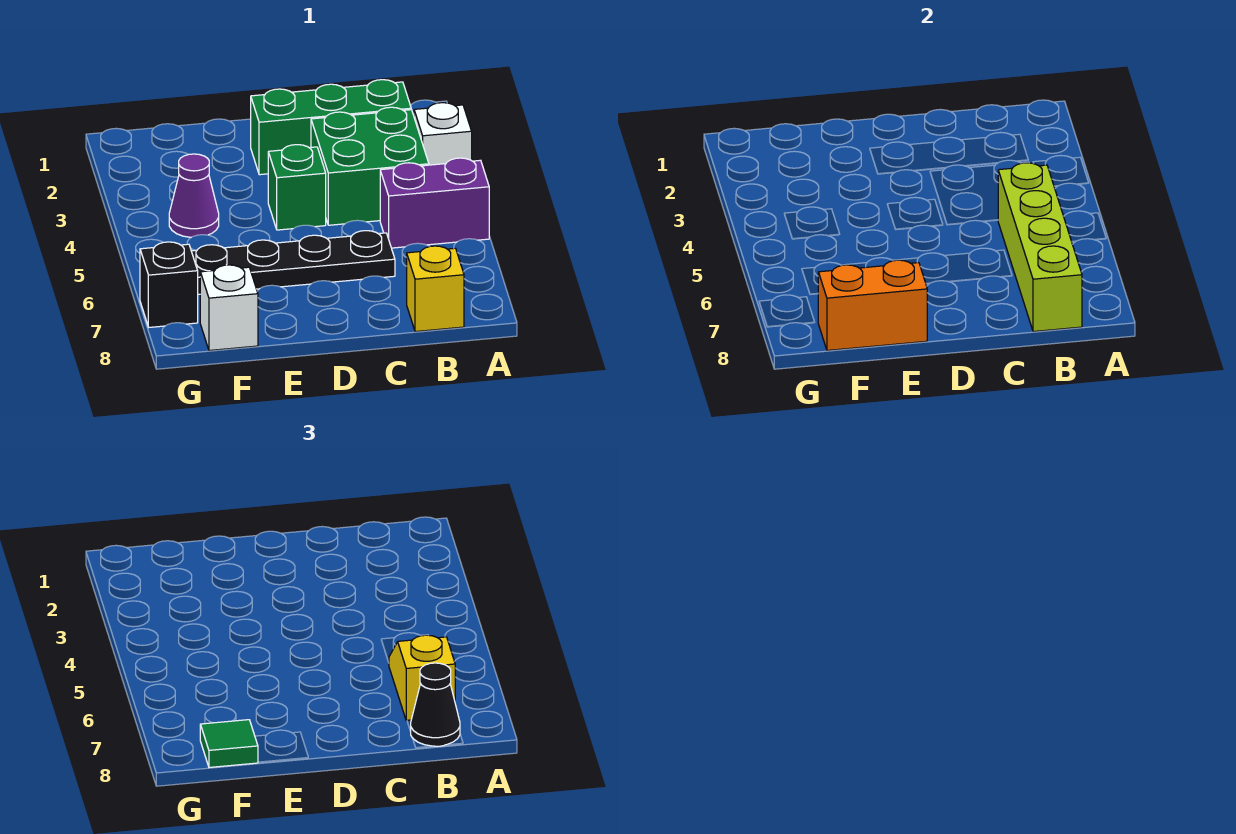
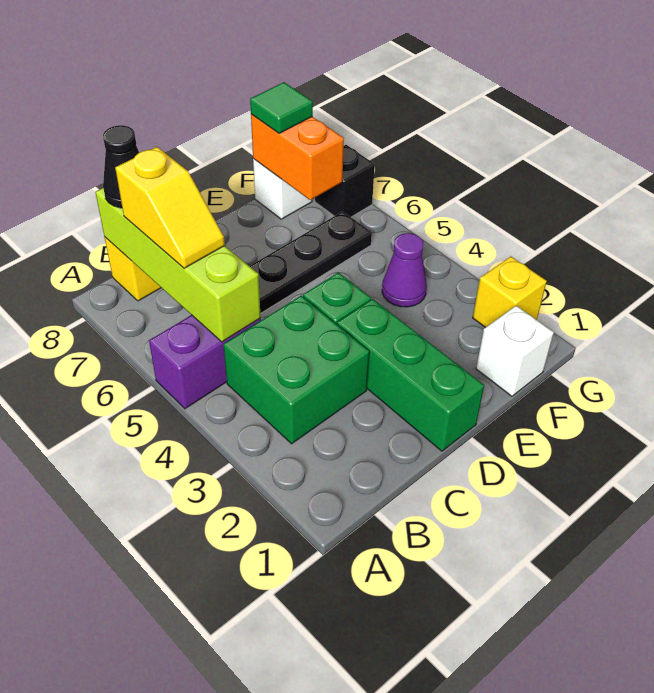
white 1x1 brick [414,103,472,165] -> white 1x1 brick moved to [476,306,554,396]
green 1x3 brick [251,80,411,175] -> green 1x3 brick turned to [337,299,484,451]
orange 1x2 brick [818,260,927,350] -> orange 1x2 brick turned to [251,114,344,200]
none -> yellow 1x1 brick [473,257,547,328]

